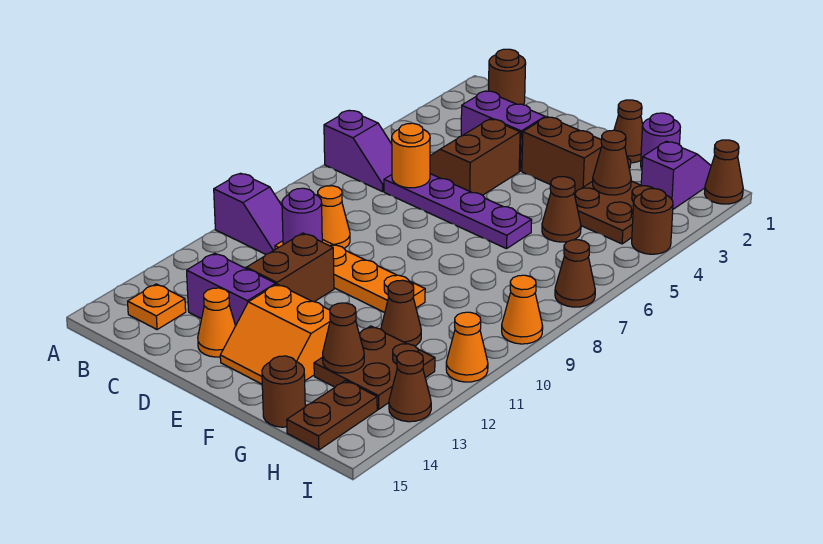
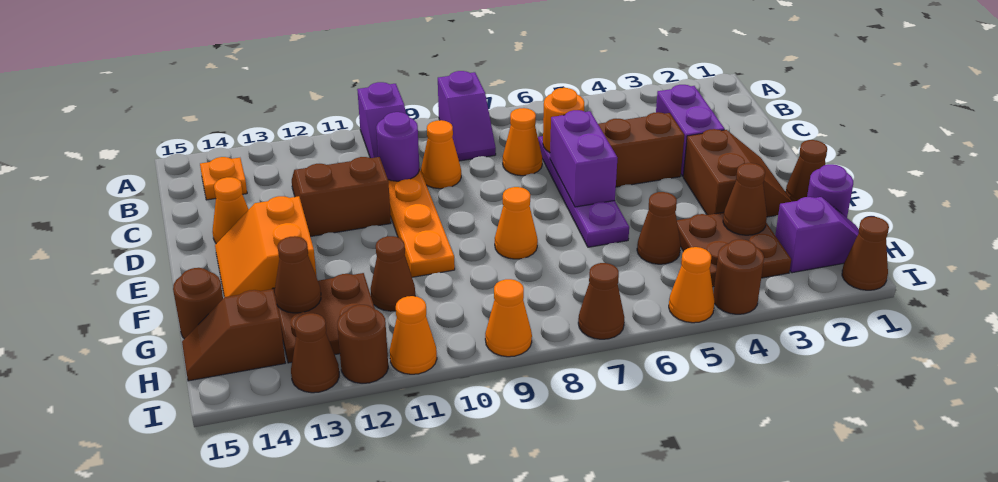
purple 1x2 slope [324,110,392,192] -> purple 1x2 slope moved to [438,71,496,161]
brown 1x1 round brick [489,49,526,105] -> brown 1x1 round brick moved to [337,305,388,383]
none -> orange 1x1 cone [503,108,542,176]
purple 1x2 brick [187,253,276,326] -> purple 1x2 brick moved to [550,110,617,207]
none -> orange 1x1 cone [495,187,538,259]
brown 1x2 plate [287,381,377,450] -> brown 1x2 slope [182,289,286,381]
none -> orange 1x1 cone [669,247,715,323]

